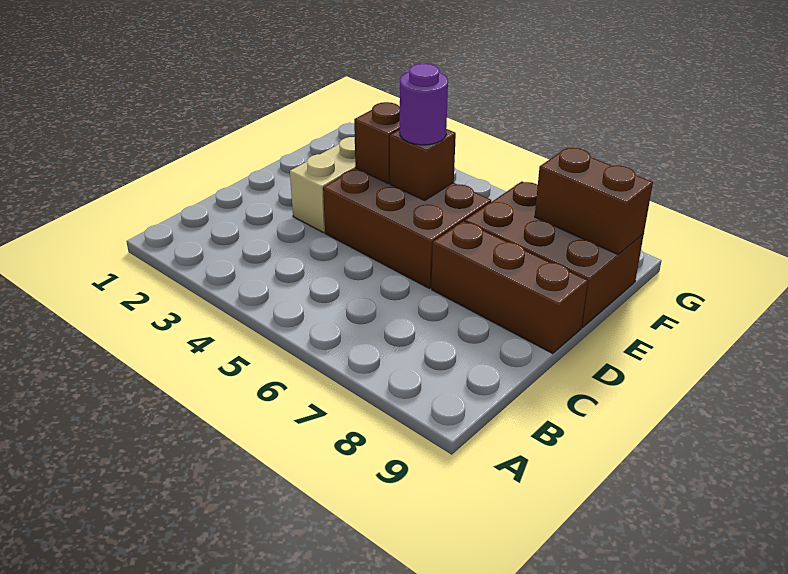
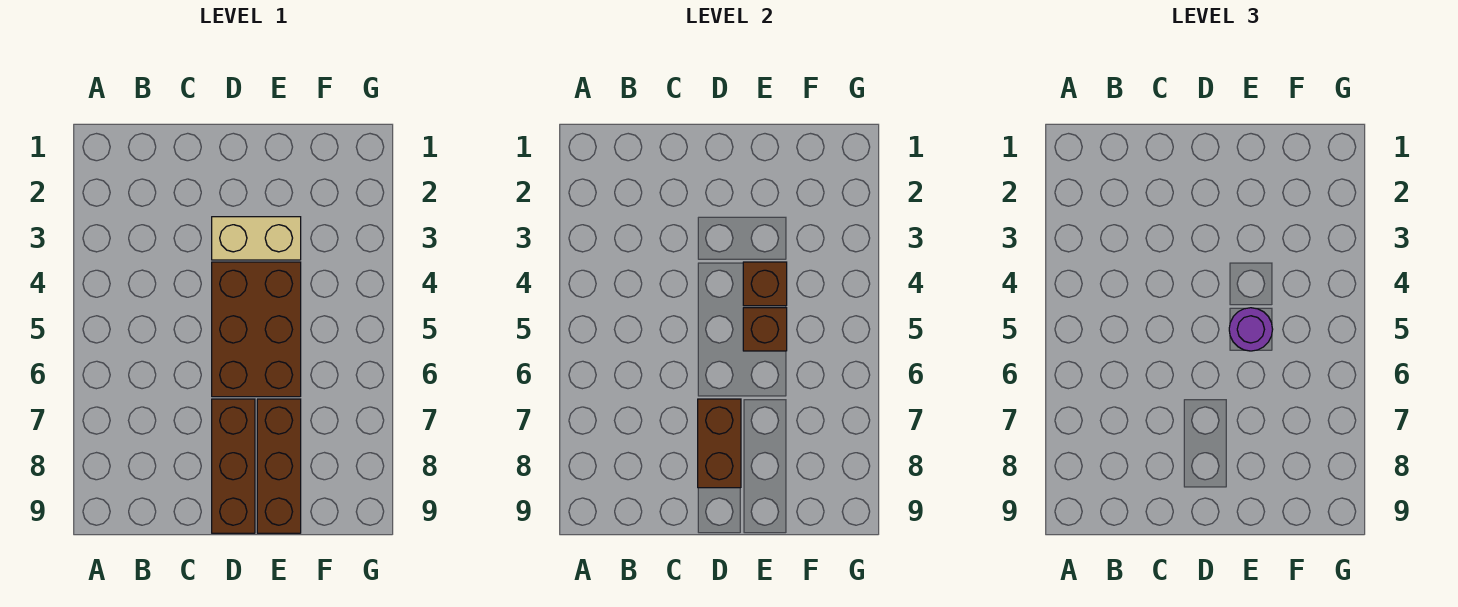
brown 2x3 brick [465,182,644,328] -> brown 1x3 brick [257,399,301,533]
brown 1x2 brick [535,148,653,254] -> brown 1x2 brick moved to [698,399,741,488]

